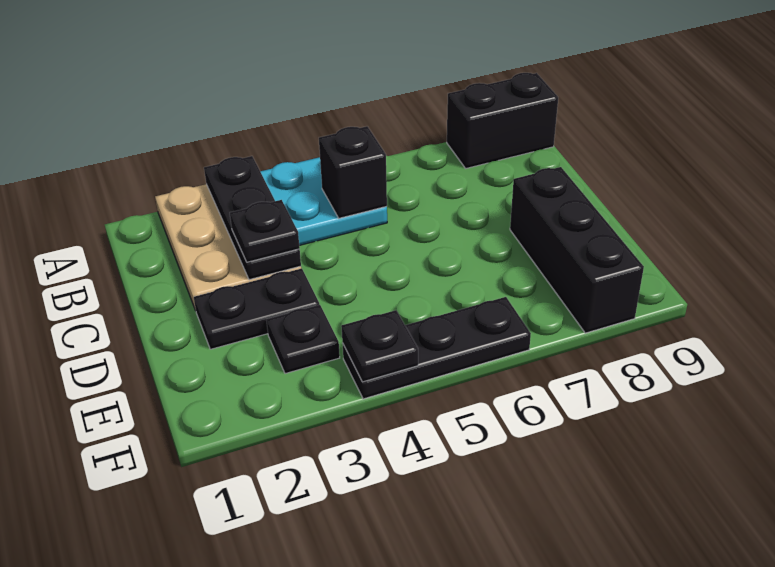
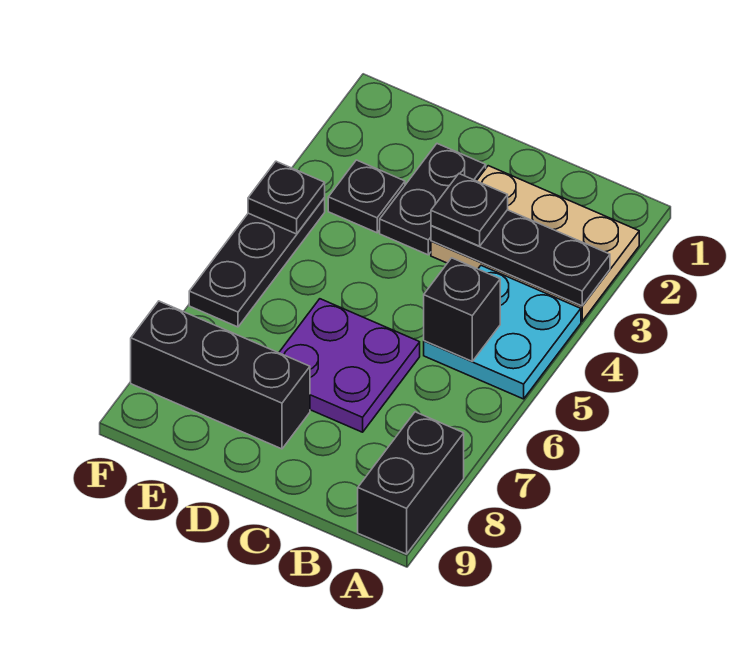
none -> purple 2x2 plate [279,299,420,432]

